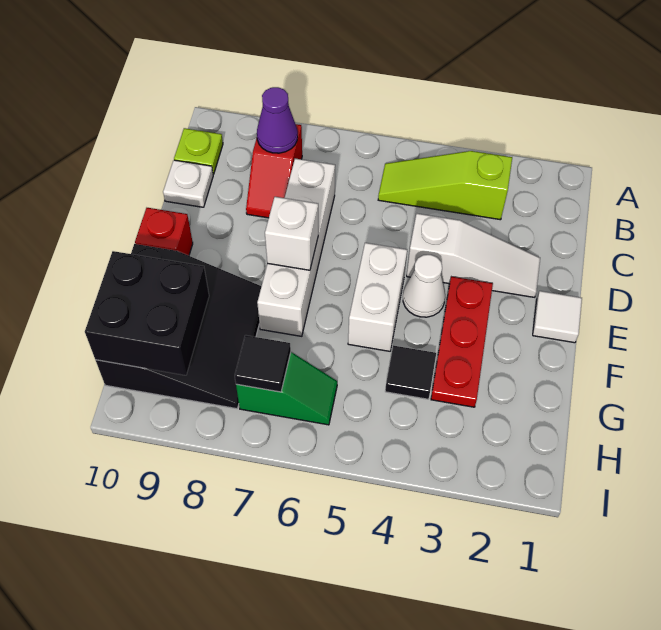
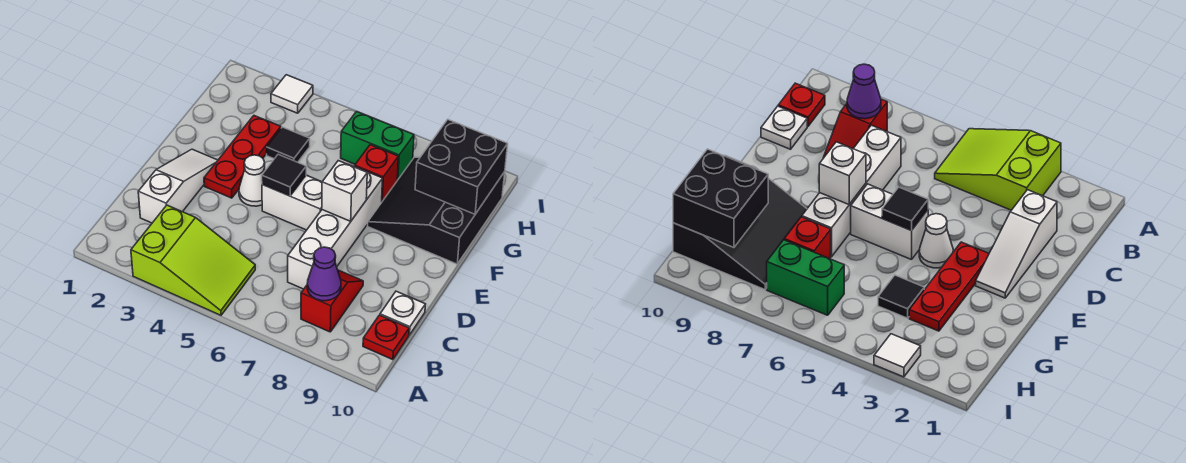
lime 1x3 slope [378,151,512,220] -> lime 2x3 slope [131,205,255,315]
lime 1x1 plate [174,128,223,174] -> red 1x1 plate [363,315,409,360]
white 1x3 slope [407,214,540,297] -> white 1x3 slope turned to [138,149,218,223]
white 1x1 tile [533,291,582,343] -> white 1x1 tile moved to [271,75,313,113]
white 1x2 brick [348,243,407,351] -> white 1x2 brick turned to [262,175,322,230]
red 1x1 brick [135,208,193,256] -> red 1x1 brick moved to [355,145,398,201]
green 1x2 slope [236,352,337,425] -> green 1x2 brick [341,111,414,180]
black 1x1 tile [235,335,291,392] -> black 1x1 tile moved to [262,154,306,196]

